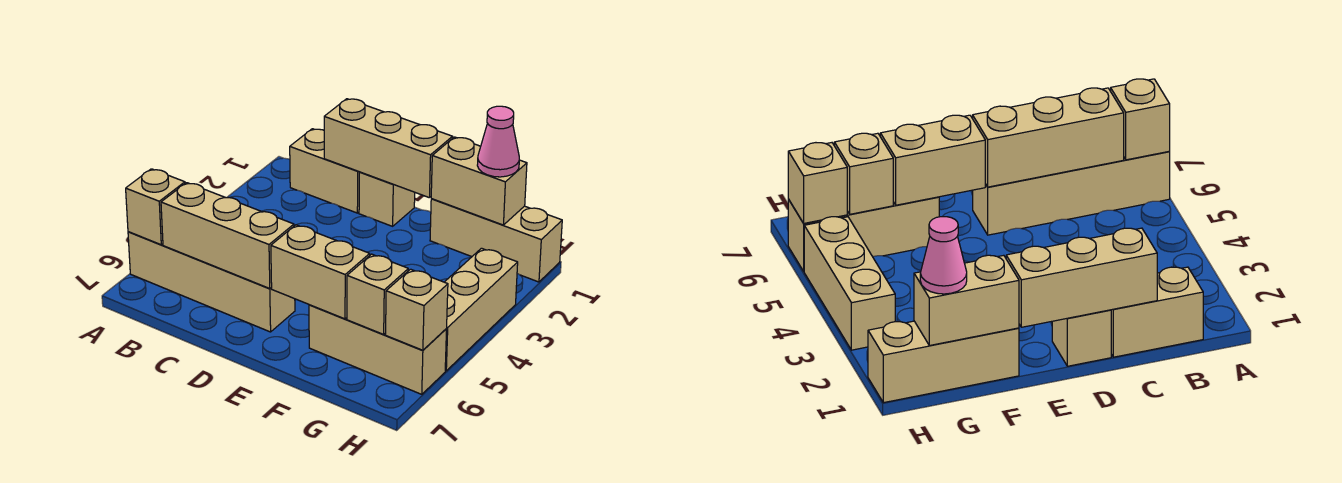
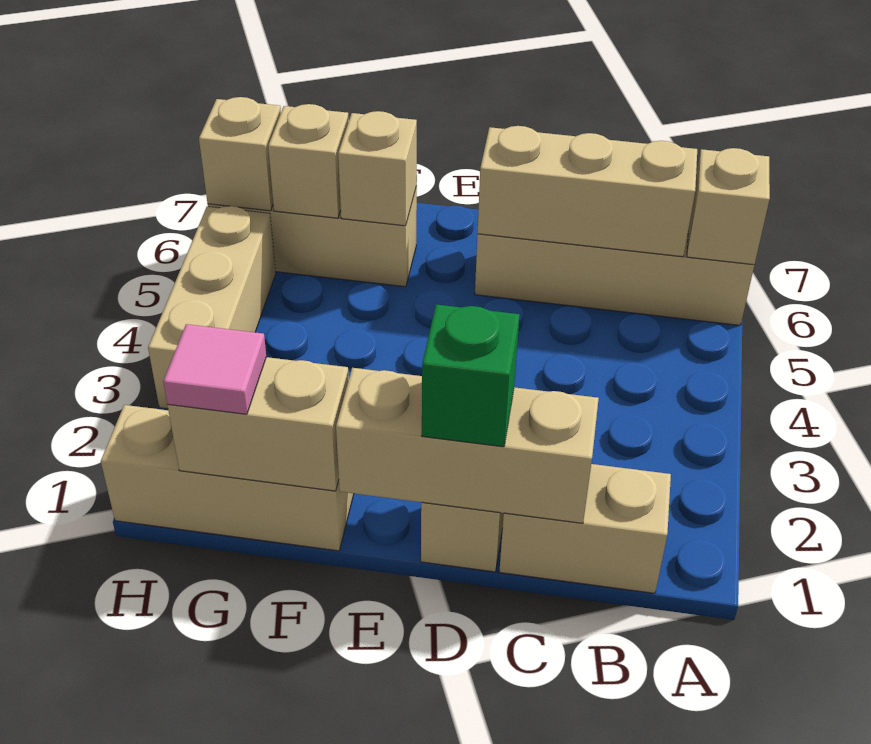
none -> green 1x1 brick [422,304,520,447]
tan 1x2 brick [271,225,370,319] -> tan 1x1 brick [338,111,417,226]
pink 1x1 cone [477,106,519,177] -> pink 1x1 tile [163,324,266,414]

